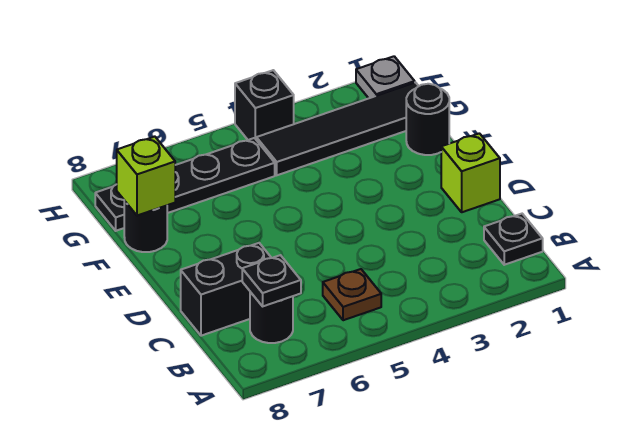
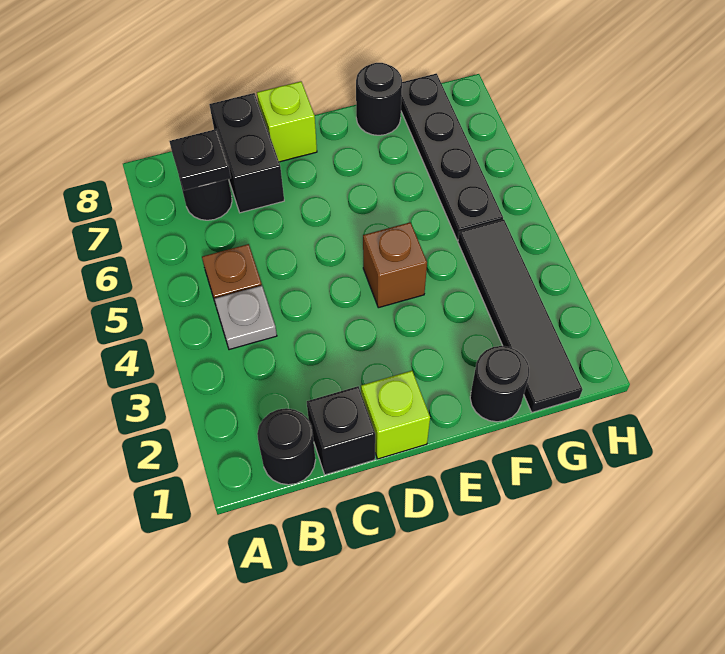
black 1x1 plate [484,214,543,265] -> black 1x1 round brick [257,408,315,485]
none -> brown 1x1 brick [363,222,427,308]
lime 1x1 brick [117,137,175,216] -> lime 1x1 brick moved to [257,81,317,162]
grey 1x1 plate [356,56,415,98] -> grey 1x1 plate moved to [214,286,277,350]
black 1x1 brick [235,70,294,140] -> black 1x1 brick moved to [307,386,375,475]

